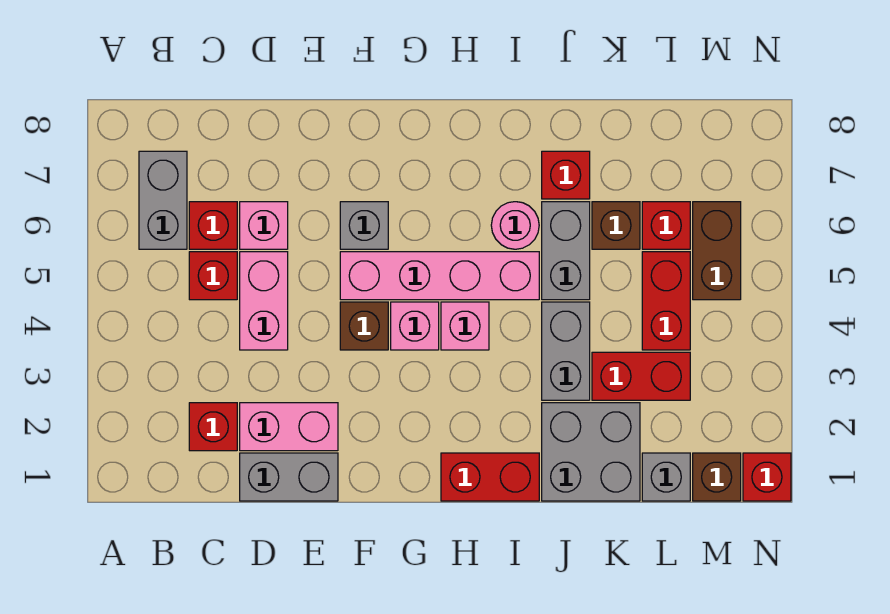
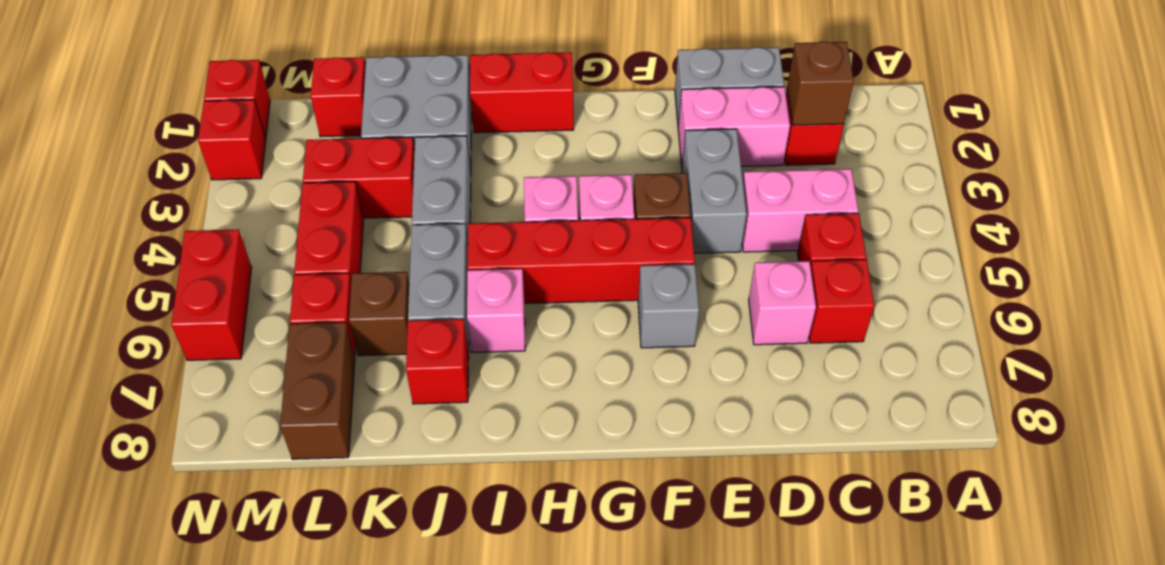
grey 1x2 brick [139,151,187,249] -> grey 1x2 brick moved to [682,129,747,253]
pink 1x2 brick [240,252,288,350] -> pink 1x2 brick turned to [742,169,858,252]
pink 1x4 brick [340,252,539,300] -> red 1x4 brick [468,218,695,303]
pink 1x1 round brick [491,202,539,249] -> pink 1x1 brick [467,269,525,352]
grey 1x1 brick [642,453,690,501] -> red 1x1 brick [311,57,366,137]
brown 1x1 brick [693,453,741,501] -> brown 1x1 brick moved to [787,42,854,125]
brown 1x2 brick [693,202,741,300] -> brown 1x2 brick moved to [280,322,355,459]
none -> red 1x1 brick [198,100,266,180]
none -> red 1x2 brick [171,229,252,360]

